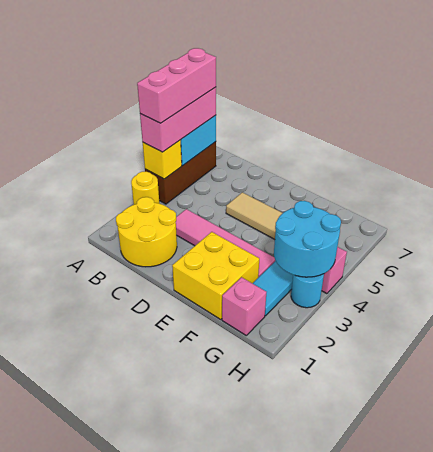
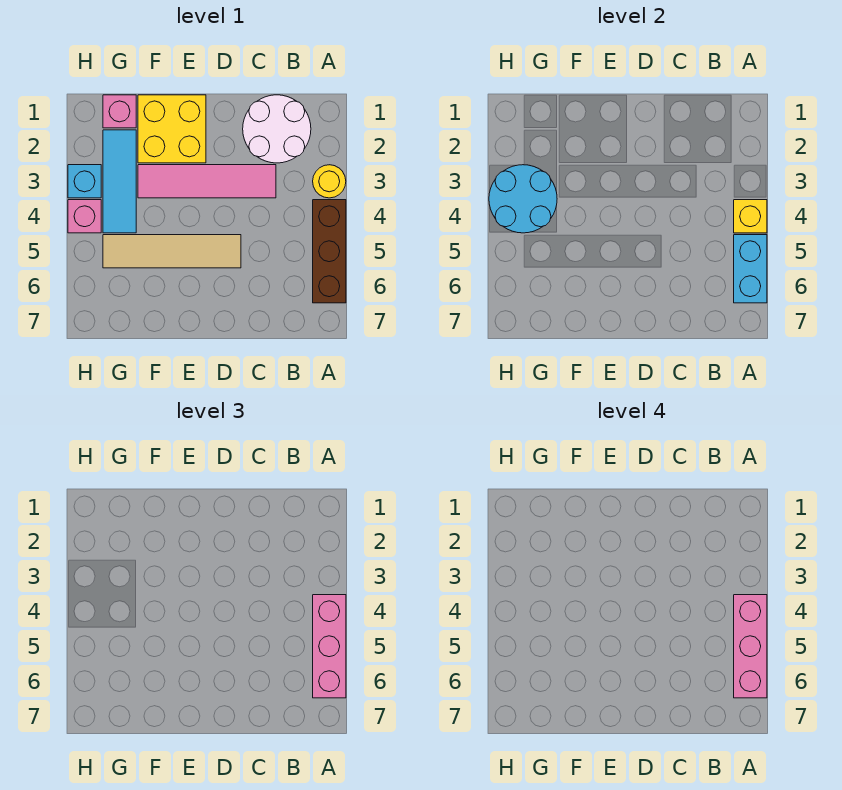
yellow 2x2 round brick [116,197,177,267] -> white 2x2 round brick [243,95,311,163]
cyan 1x1 round brick [291,274,324,308] -> cyan 1x1 brick [68,165,101,198]

